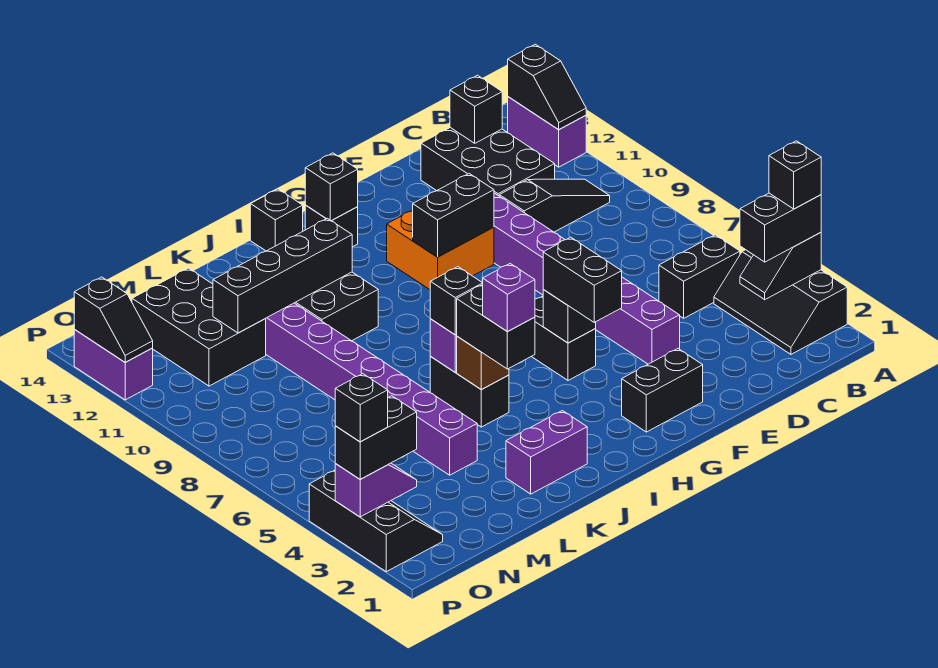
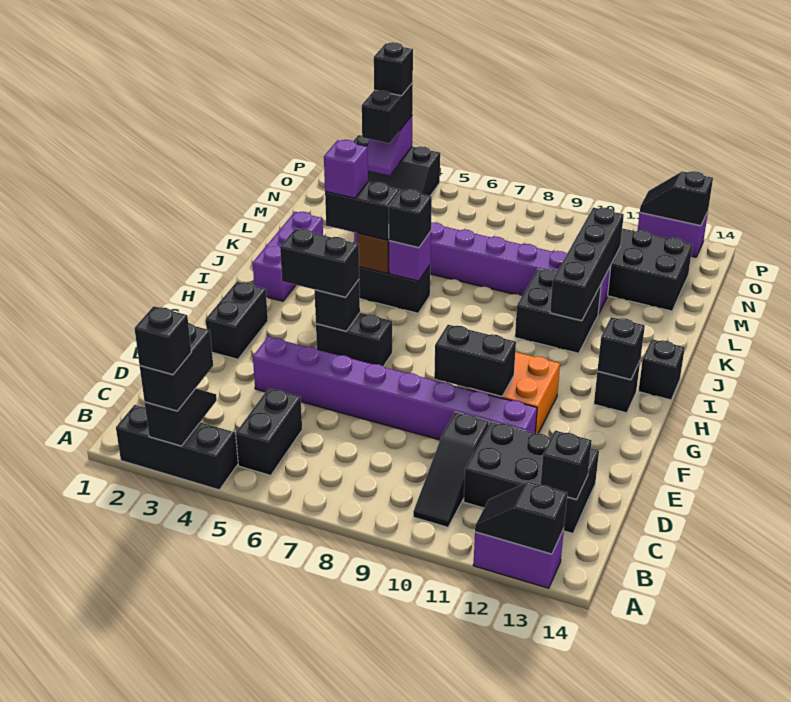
black 1x2 brick [413,174,494,257] -> black 1x2 brick turned to [434,325,516,397]
purple 1x2 brick [506,411,587,494] -> purple 1x3 brick [253,212,323,301]

